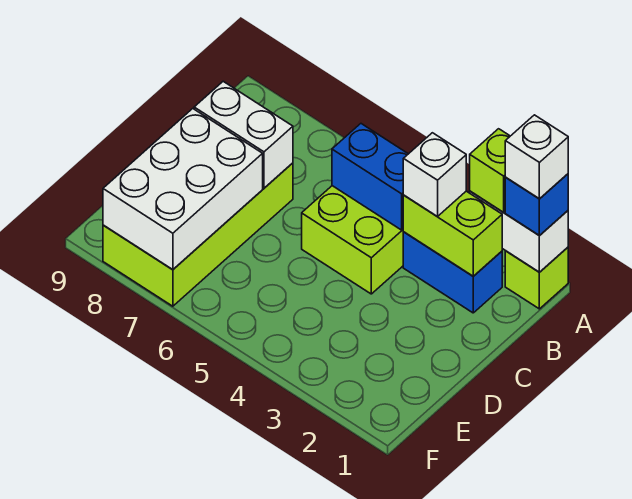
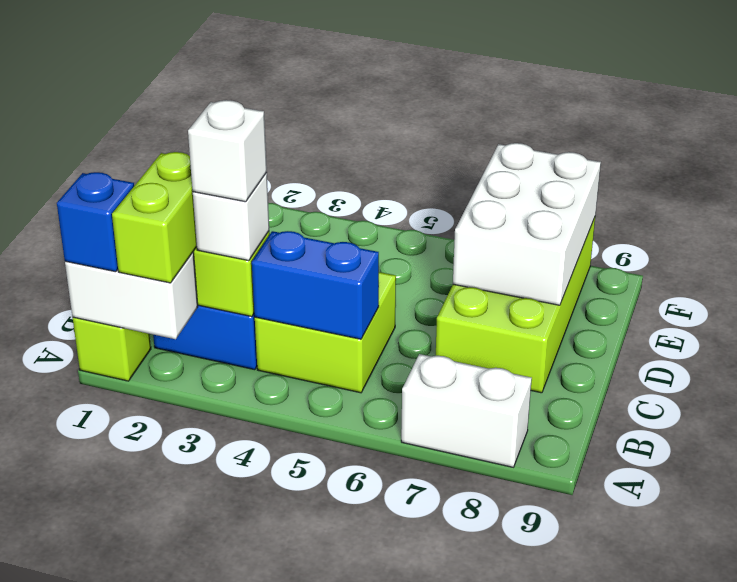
white 1x1 brick [505,115,568,199] -> white 1x1 brick moved to [188,100,267,202]
lime 1x1 brick [470,129,510,212] -> lime 1x2 brick [112,152,197,283]
white 1x2 brick [194,81,293,188] -> white 1x2 brick moved to [401,354,532,467]

